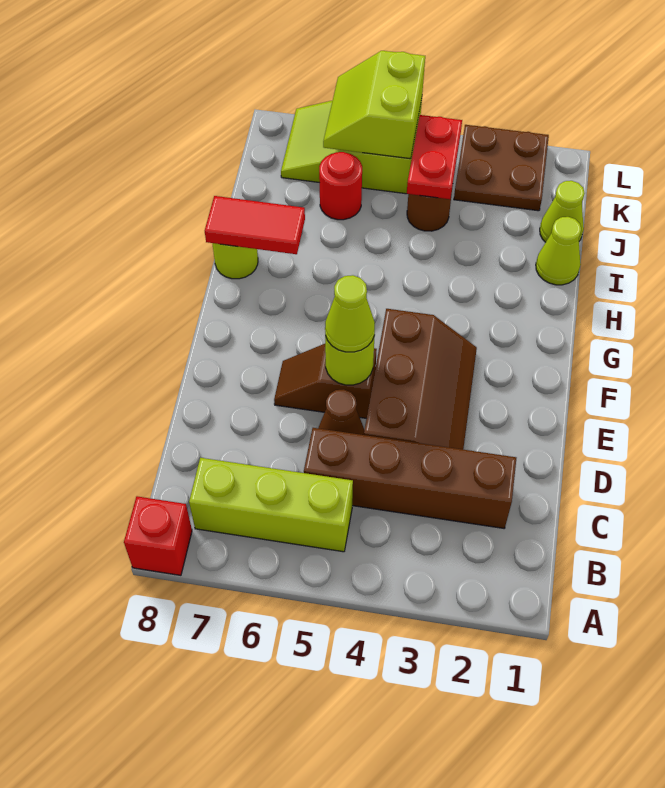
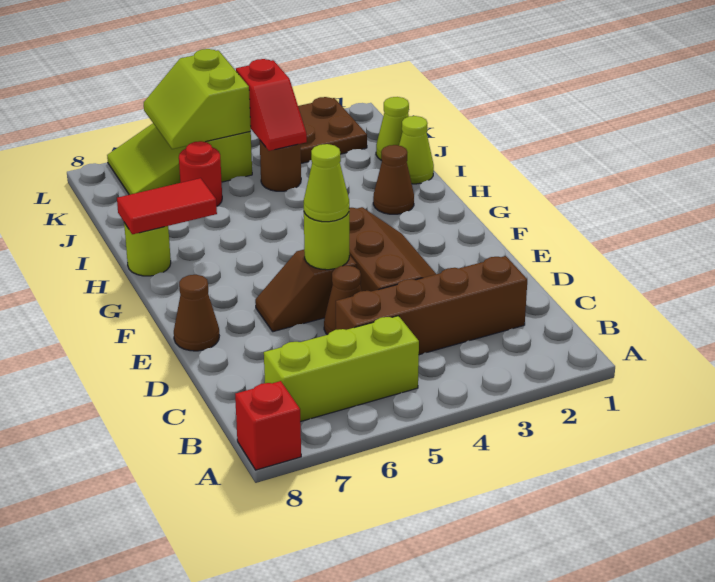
none -> brown 1x1 cone [174,275,219,351]
none -> brown 1x1 cone [373,145,414,214]
red 1x2 plate [407,115,462,199] -> red 1x2 slope [236,59,307,151]

